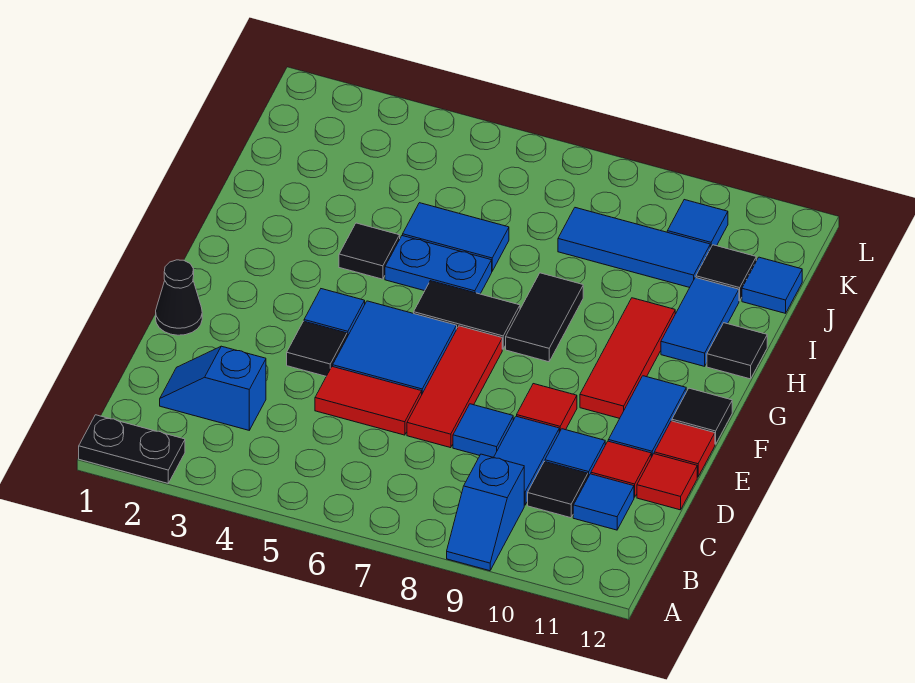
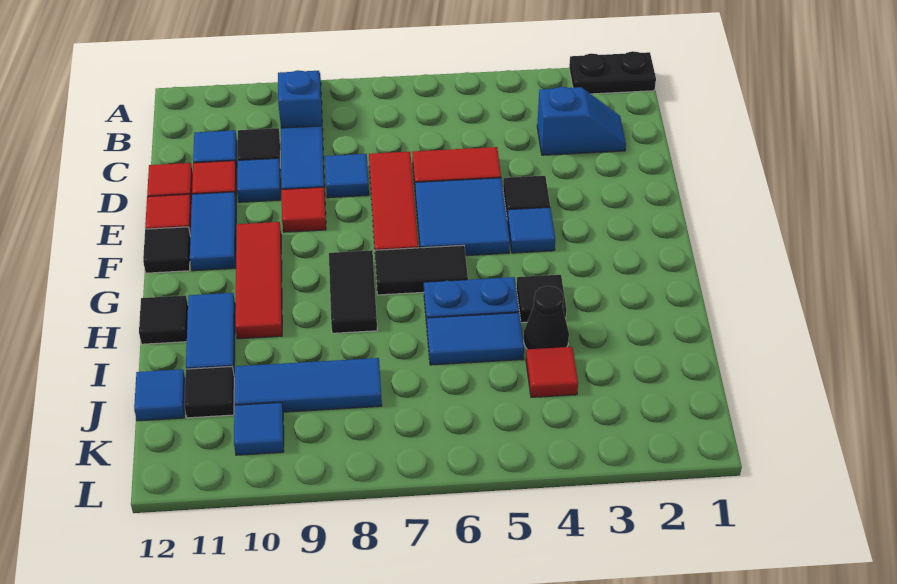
black 1x1 cone [156,260,202,335] -> black 1x1 cone moved to [523,286,569,349]
none -> red 1x1 tile [526,347,578,397]

